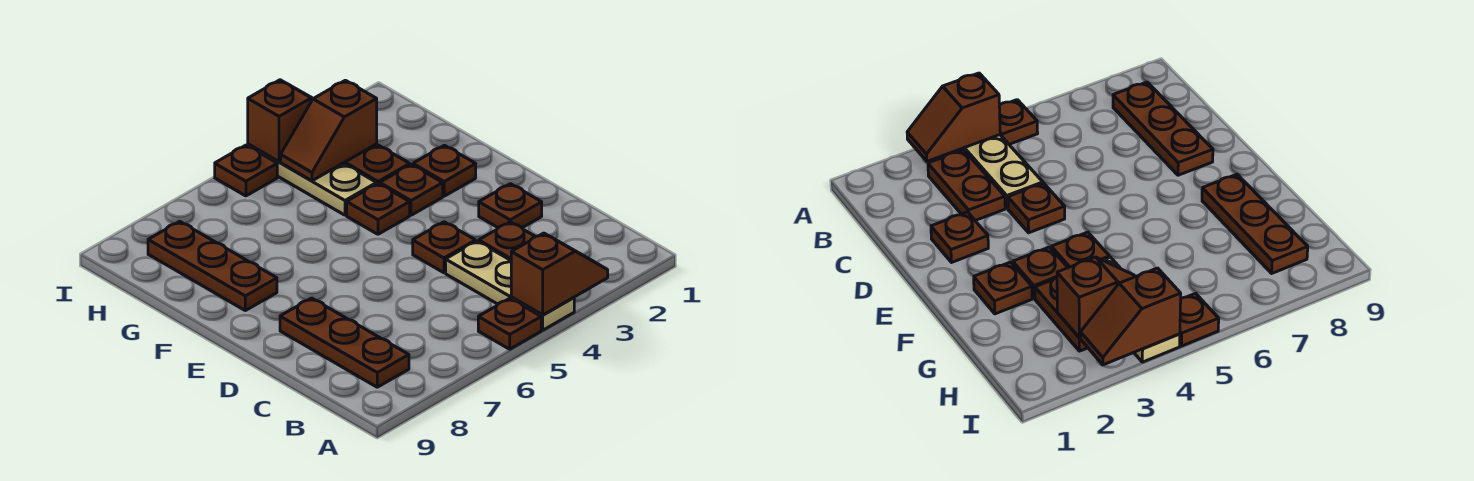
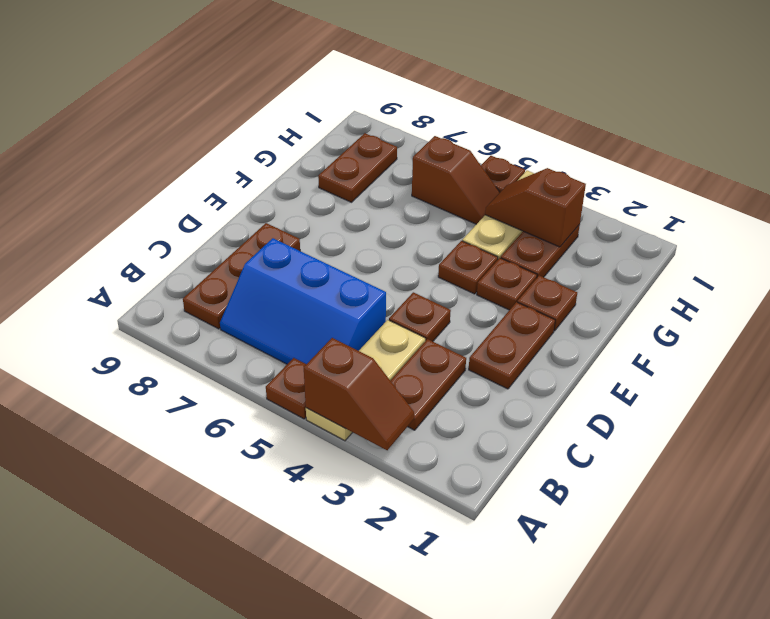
none -> blue 2x3 slope [220,238,386,364]
brown 1x1 plate [479,184,542,228] -> brown 1x2 plate [469,302,555,389]
brown 1x3 plate [148,221,277,311] -> brown 1x2 plate [318,133,397,202]
brown 1x2 slope [248,80,313,162] -> brown 1x2 slope moved to [412,136,500,224]

